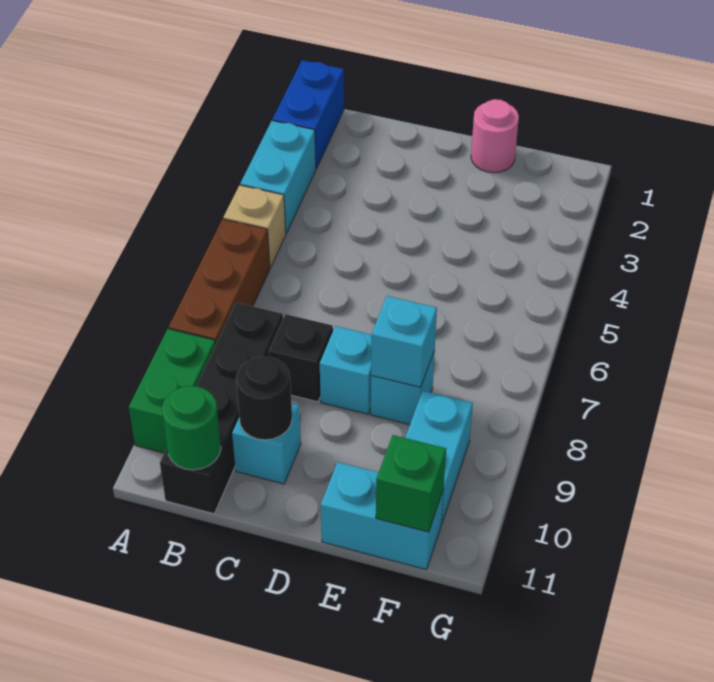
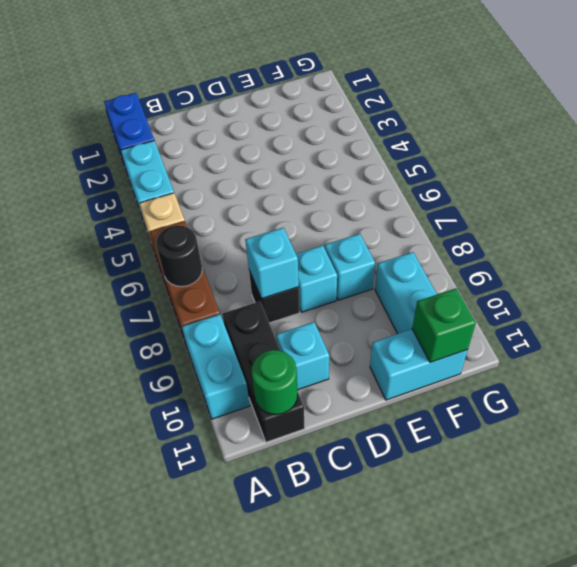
green 1x2 brick [129,329,216,453] -> cyan 1x2 brick [182,314,250,419]
black 1x4 brick [160,303,283,514] -> black 1x3 brick [222,301,305,442]
black 1x1 round brick [236,357,292,440] -> black 1x1 round brick moved to [156,225,202,287]
pink 1x1 round brick [471,99,519,173] -> none
cyan 1x1 brick [371,296,437,387] -> cyan 1x1 brick moved to [245,228,299,299]

